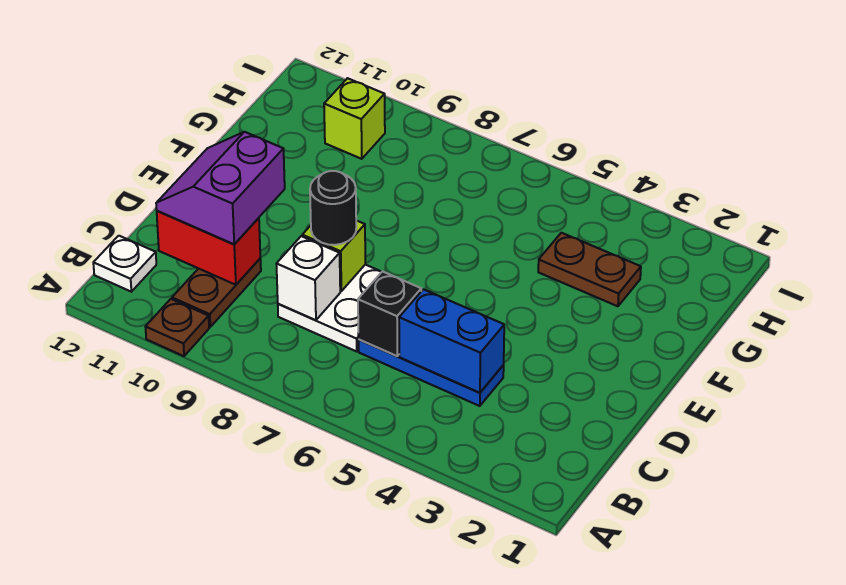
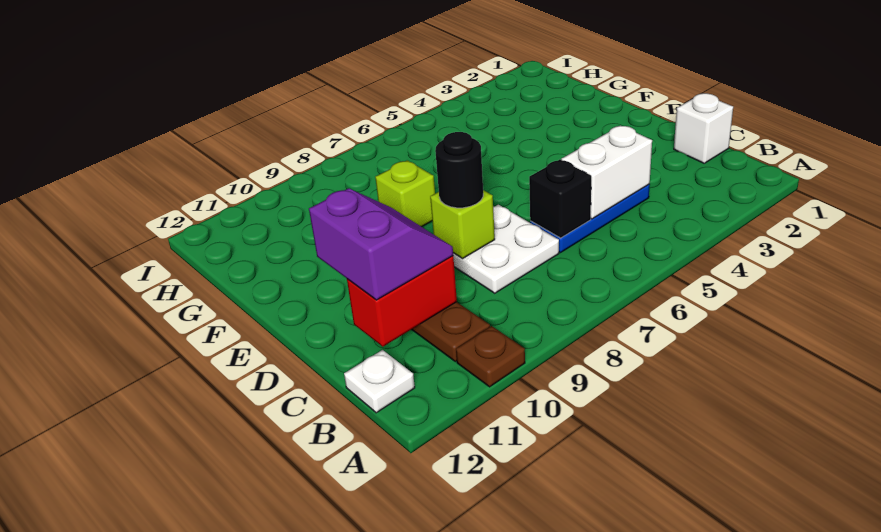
blue 1x2 brick [399,289,504,393] -> white 1x2 brick [561,126,652,219]
white 1x1 brick [277,236,340,320] -> white 1x1 brick moved to [674,93,733,163]
purple 2x2 slope [156,132,285,244] -> purple 2x2 slope turned to [309,188,453,300]
brown 1x2 plate [538,233,641,306] -> none
lime 1x1 brick [324,78,385,159] -> lime 1x1 brick moved to [375,160,435,227]

